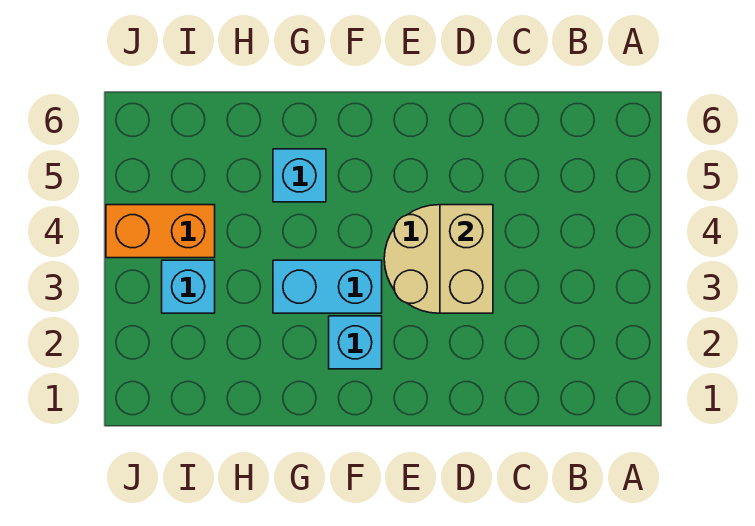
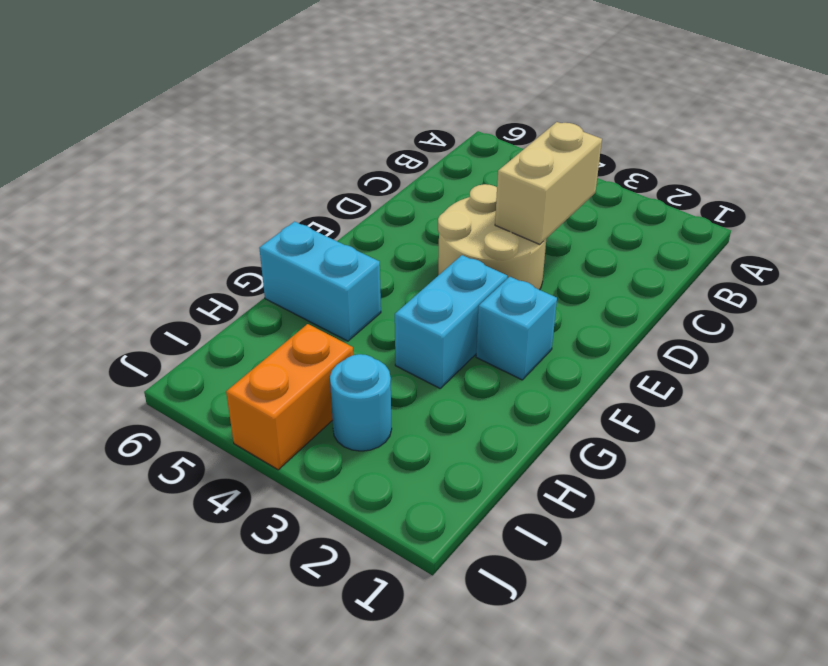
tan 1x2 brick [440,205,493,313] -> tan 1x2 brick turned to [495,122,602,245]
cyan 1x1 brick [273,149,326,202] -> cyan 1x2 brick [259,222,381,341]
cyan 1x1 brick [162,260,215,313] -> cyan 1x1 round brick [330,354,392,451]

